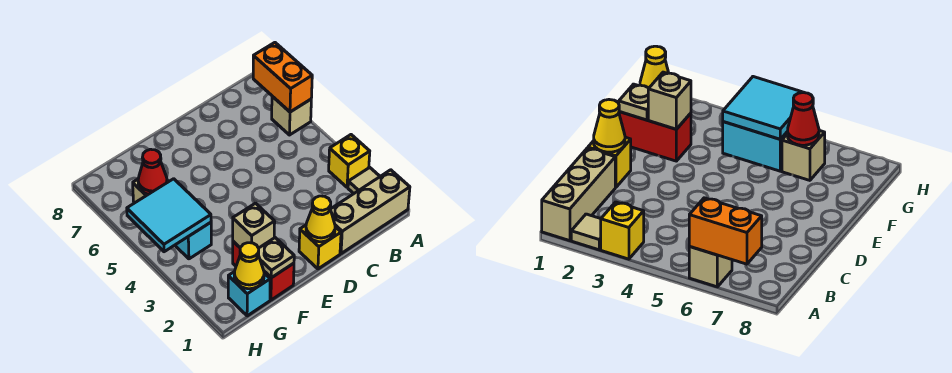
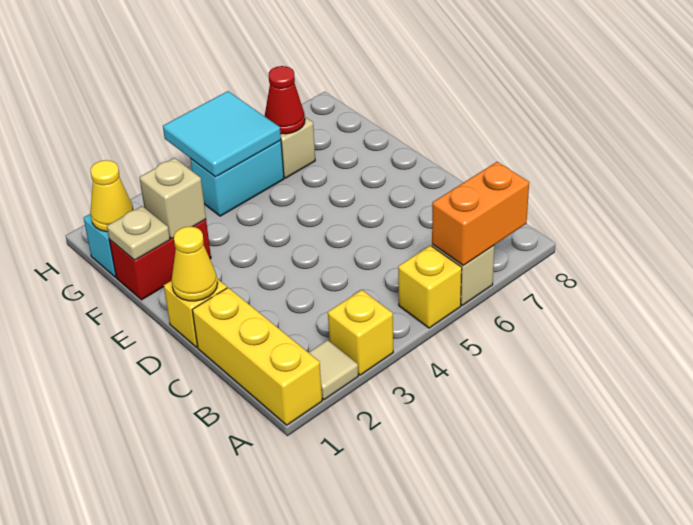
tan 1x3 brick [330,170,410,254] -> yellow 1x3 brick [192,288,322,425]
none -> yellow 1x1 brick [398,246,462,328]

